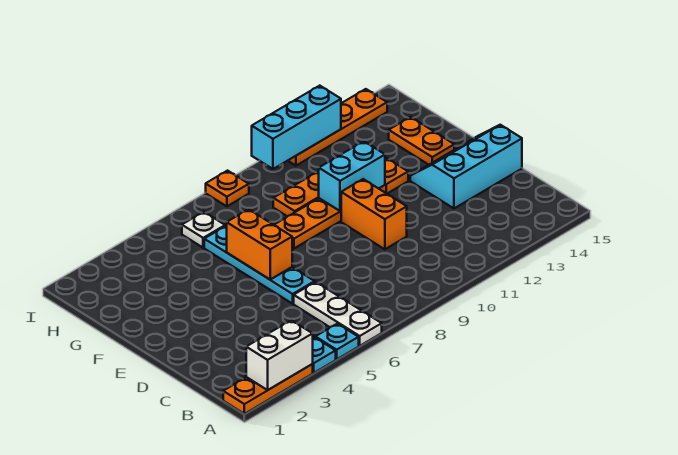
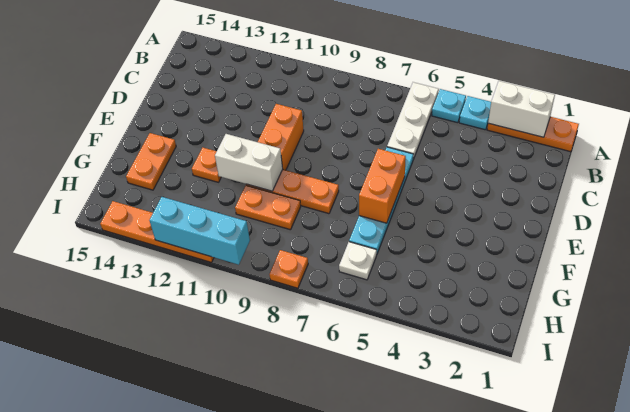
cyan 2x3 slope [410,125,522,208] -> none
cyan 1x2 brick [319,141,385,211] -> white 1x2 brick [215,134,283,191]

